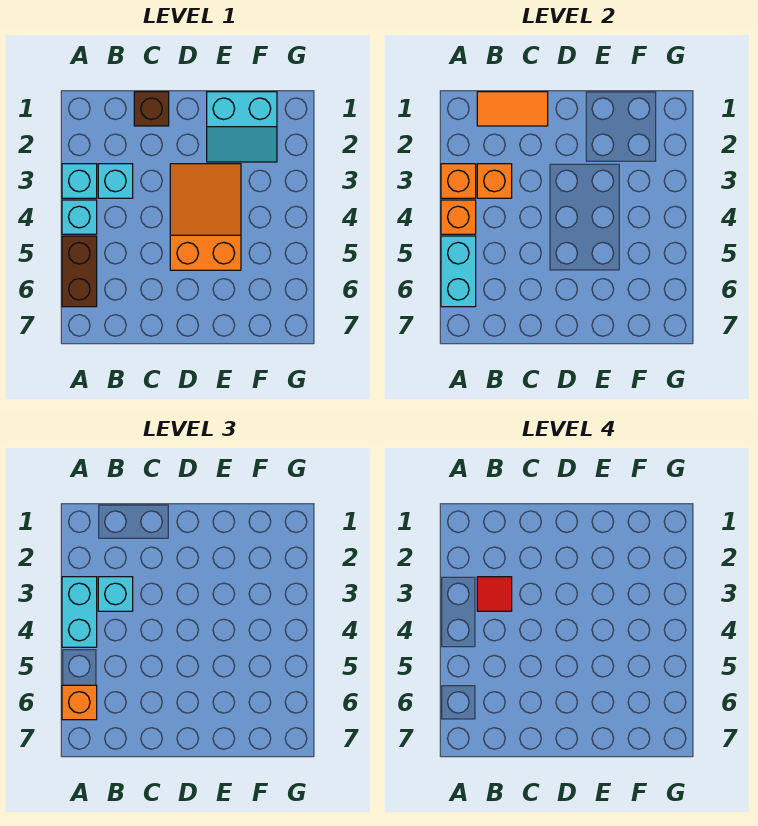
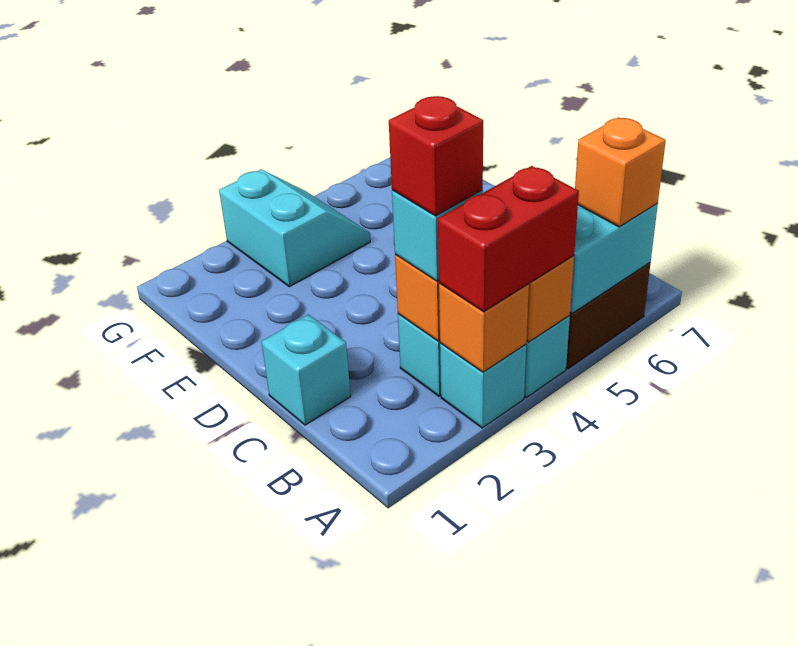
cyan 1x2 brick [62,577,97,647] -> red 1x2 brick [438,166,579,312]
orange 1x2 tile [477,92,548,126] -> none
red 1x1 tile [477,577,512,611] -> red 1x1 brick [389,96,483,216]
brown 1x1 brick [134,92,169,126] -> cyan 1x1 brick [262,315,351,425]
orange 2x3 slope [170,164,241,270] -> none
cyan 2x2 slope [207,92,277,162] -> cyan 2x2 slope moved to [219,169,370,287]

